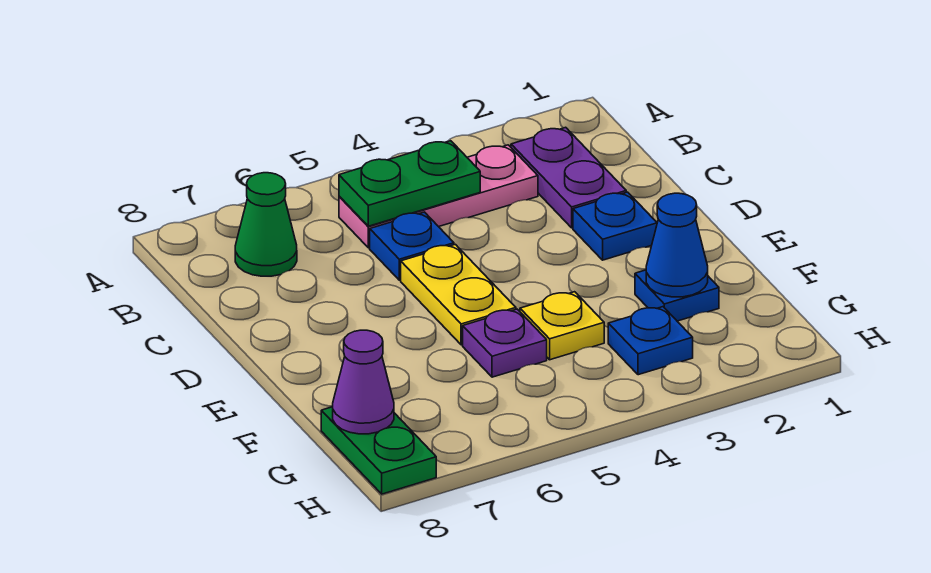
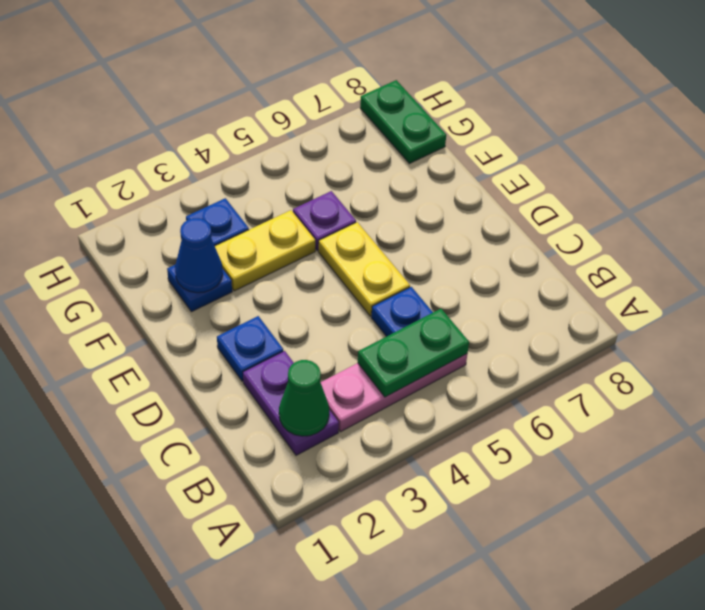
green 1x1 cone [235,173,297,276] -> green 1x1 cone moved to [279,360,329,436]
yellow 1x1 plate [520,292,604,360] -> yellow 1x2 plate [215,210,315,291]
purple 1x1 cone [333,330,394,434] -> none

